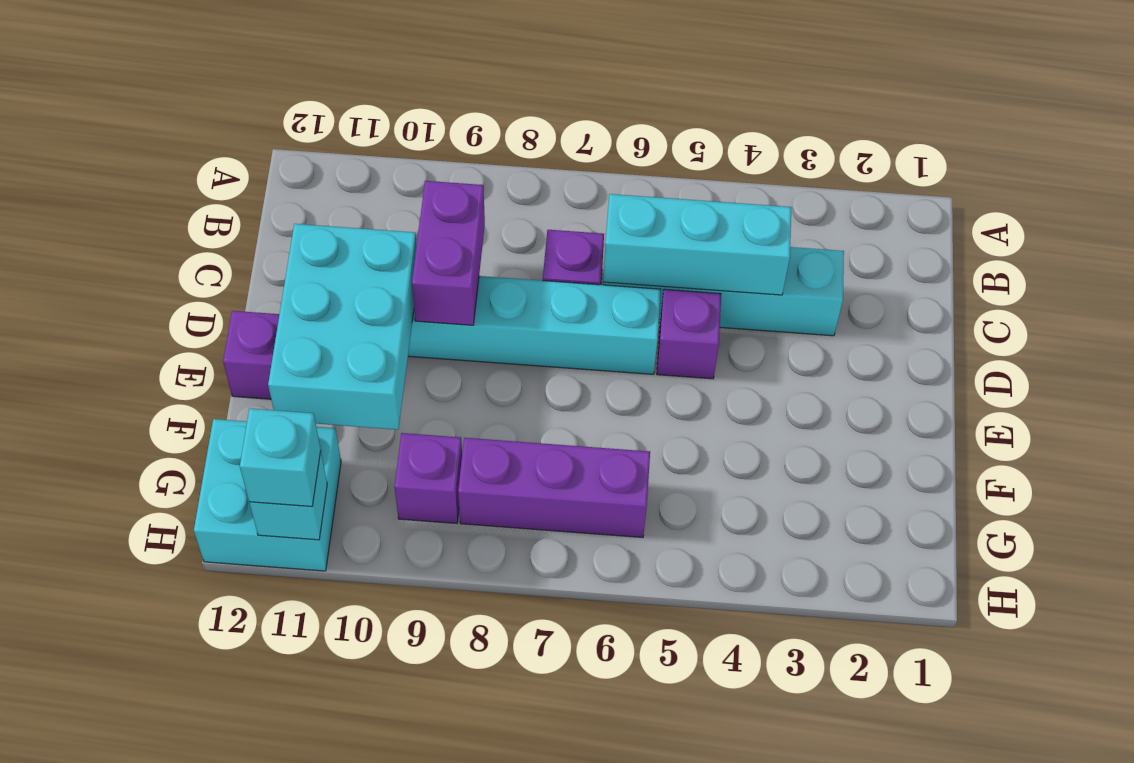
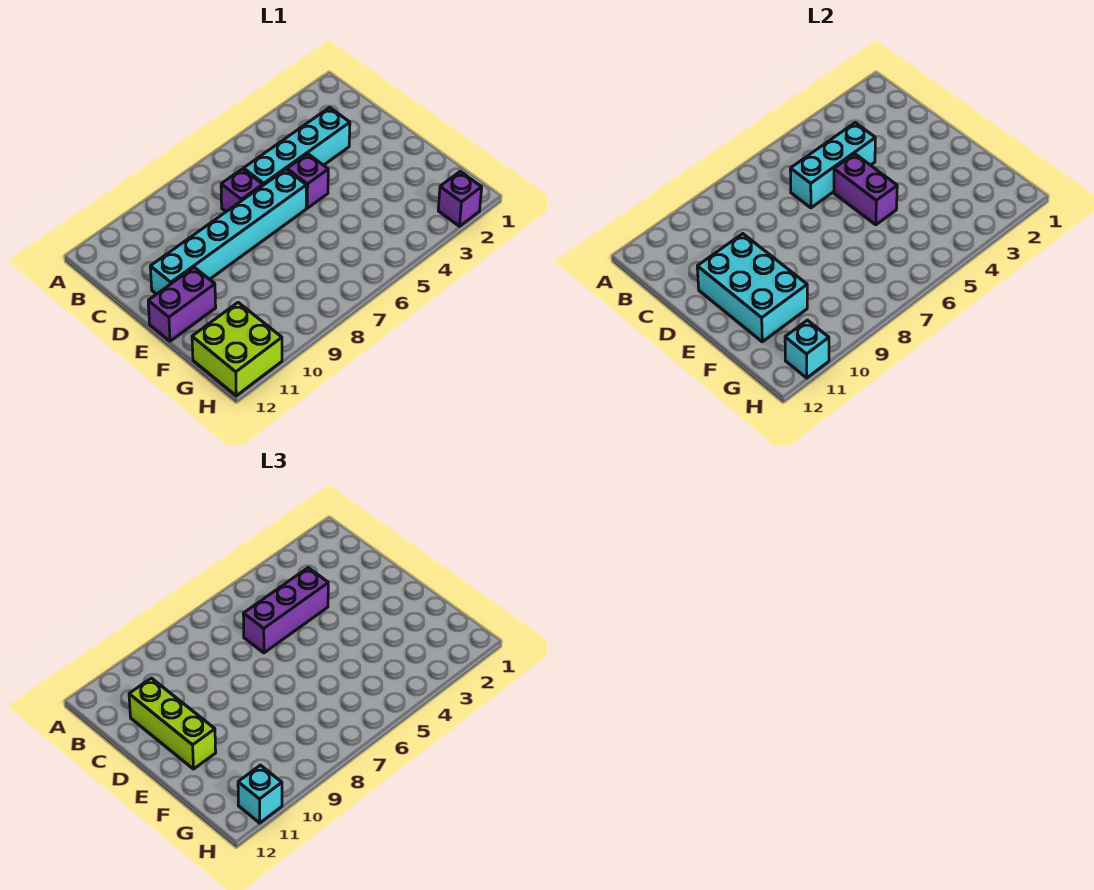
purple 1x2 brick [412,181,485,325] -> purple 1x2 brick moved to [834,154,897,225]
none -> lime 1x3 brick [129,678,216,769]
purple 1x3 brick [458,438,650,537] -> purple 1x3 brick moved to [243,568,328,653]
purple 1x1 brick [394,433,462,523] -> purple 1x1 brick moved to [438,172,482,226]
cyan 2x2 brick [194,419,341,571] -> lime 2x2 brick [192,303,282,396]

